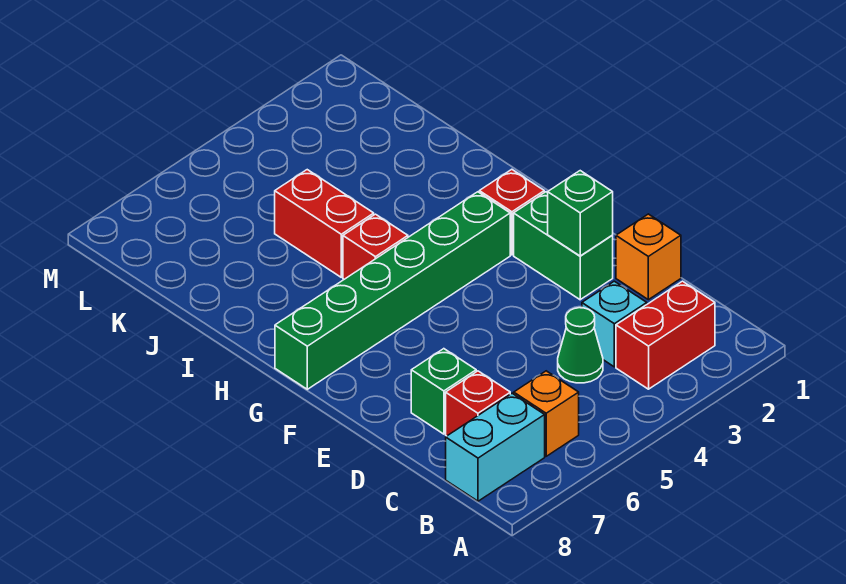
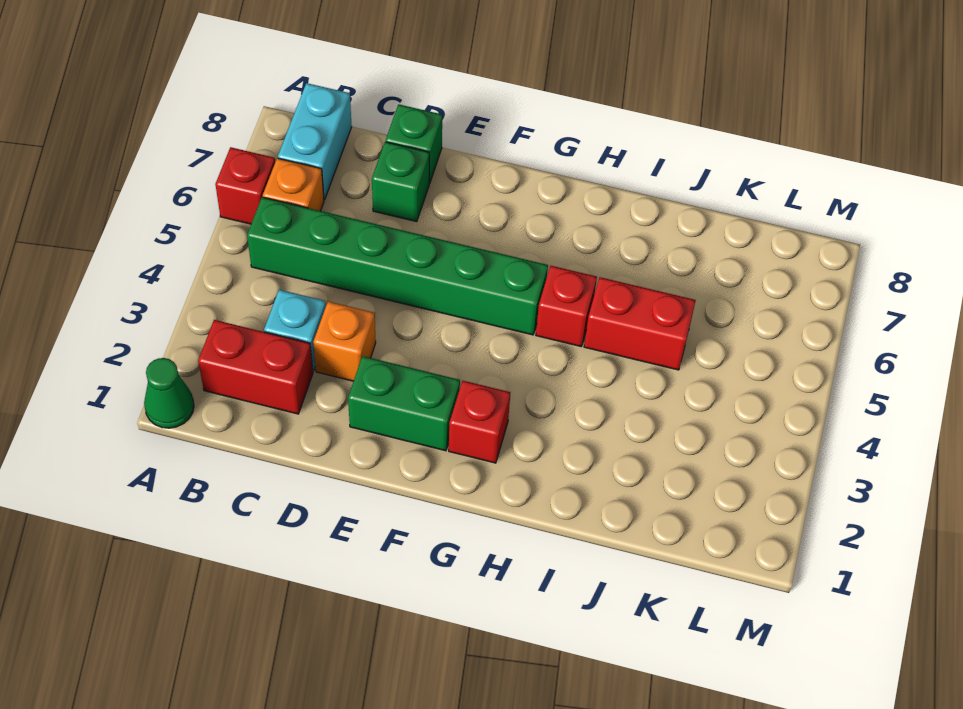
red 1x2 brick [616,281,715,389] -> red 1x2 brick turned to [198,320,313,414]
green 1x1 cone [558,308,603,383] -> green 1x1 cone moved to [144,358,194,428]
red 1x1 brick [446,371,510,436] -> red 1x1 brick moved to [215,147,275,224]
orange 1x1 brick [616,214,681,300] -> orange 1x1 brick moved to [313,302,376,381]
green 1x1 brick [548,171,613,256] -> green 1x1 brick moved to [386,104,442,183]
green 1x6 brick [275,192,510,389] -> green 1x6 brick turned to [247,197,548,335]

